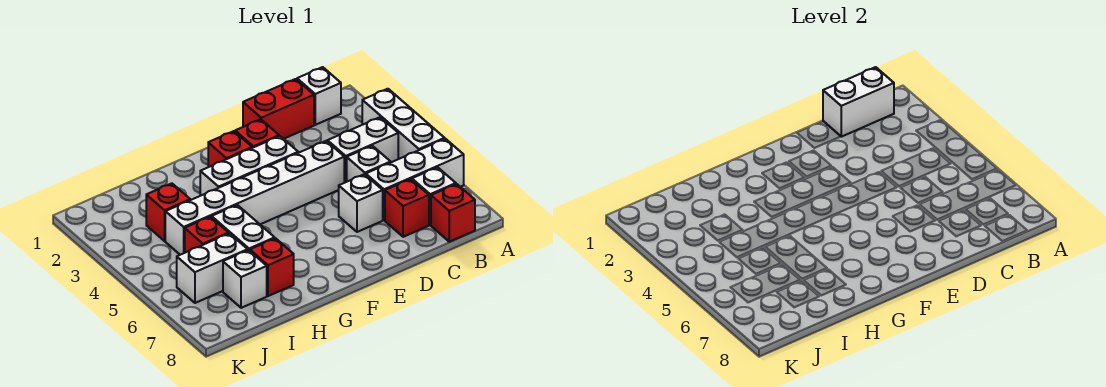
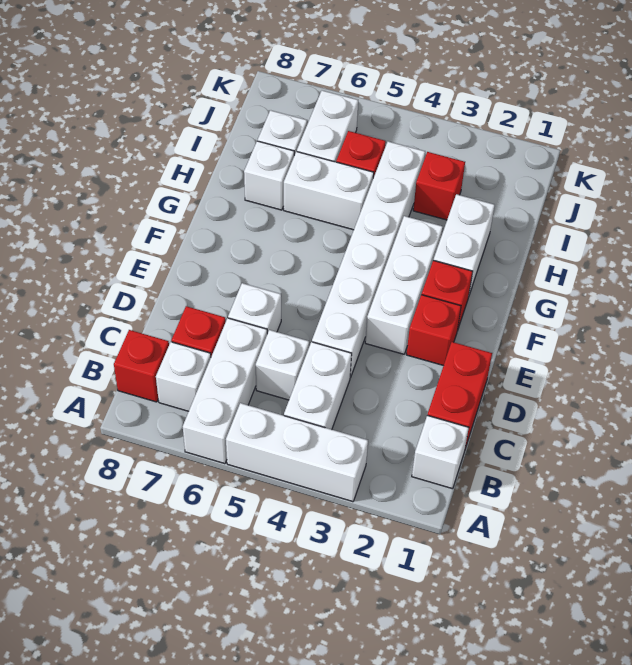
white 1x2 brick [823,67,894,137] -> white 1x2 brick moved to [434,194,495,295]
red 1x1 brick [250,238,294,296] -> white 1x1 brick [244,141,294,210]

